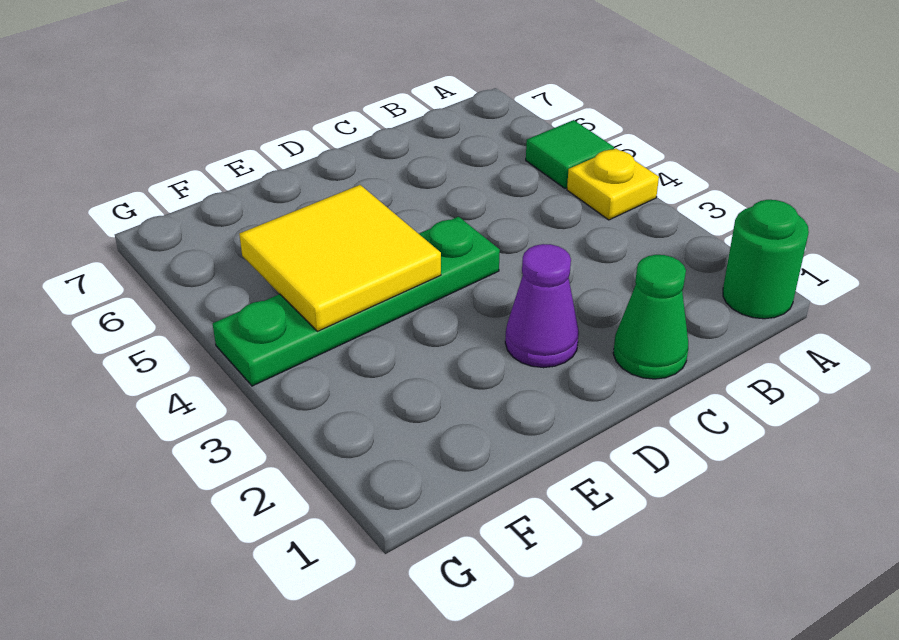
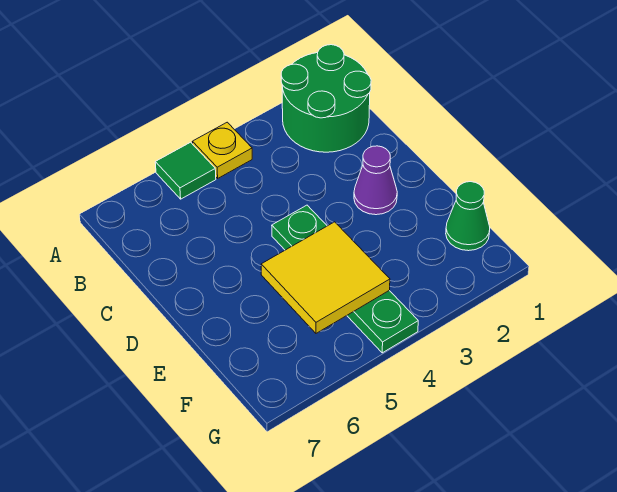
green 1x1 round brick [723,200,809,319] -> green 2x2 round brick [281,45,371,152]
green 1x1 cone [613,255,688,379] -> green 1x1 cone moved to [446,182,490,251]

